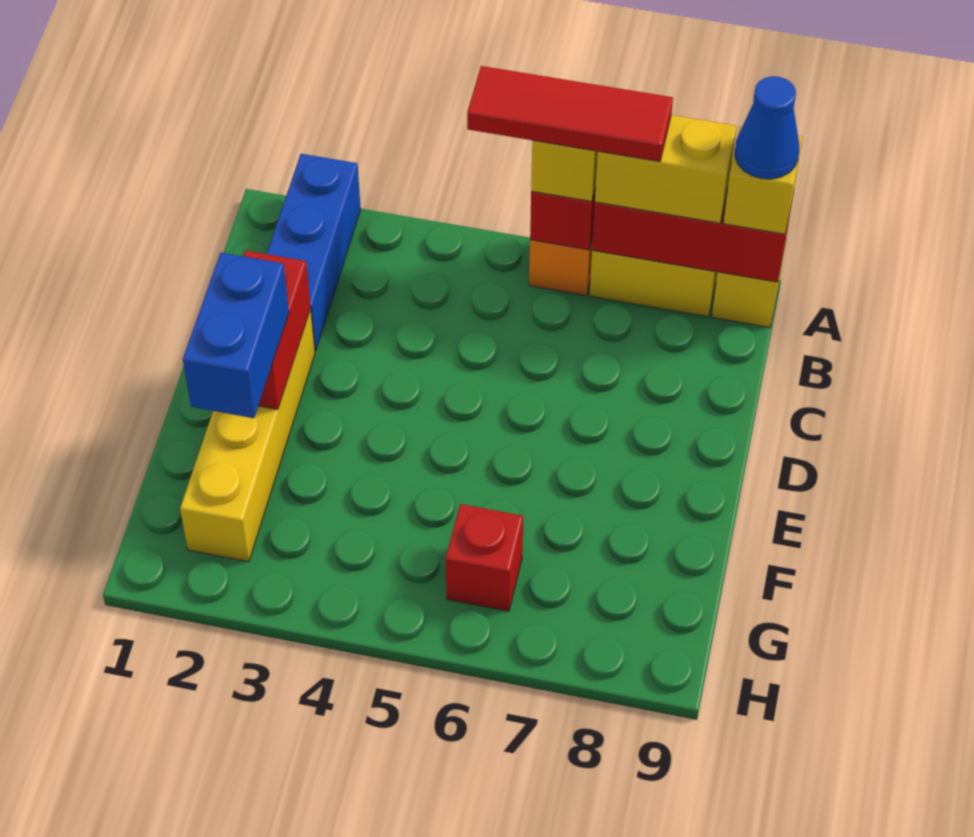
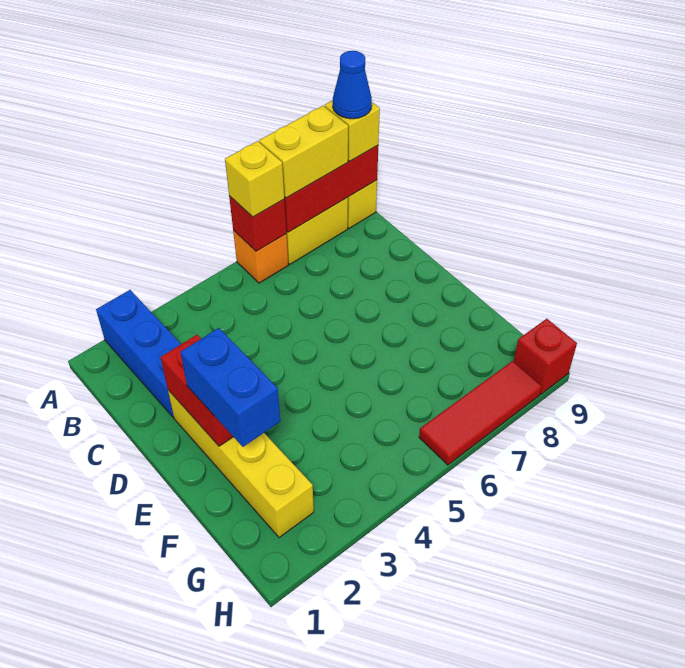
red 1x3 tile [467,66,673,162] -> red 1x3 tile moved to [419,361,542,465]
red 1x1 brick [446,504,523,611] -> red 1x1 brick moved to [514,319,577,394]

